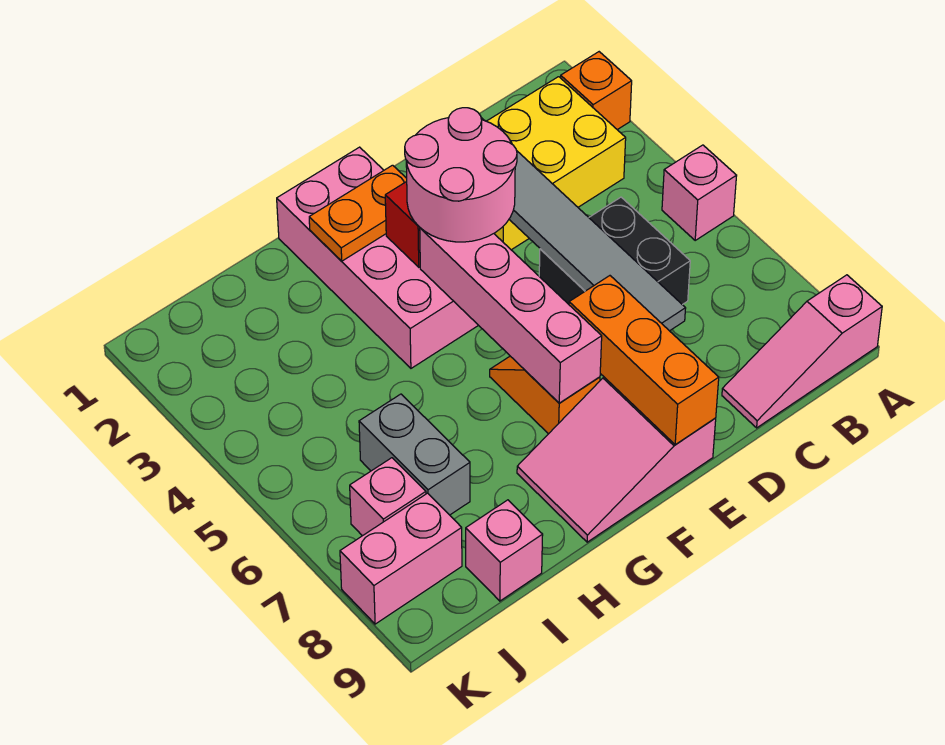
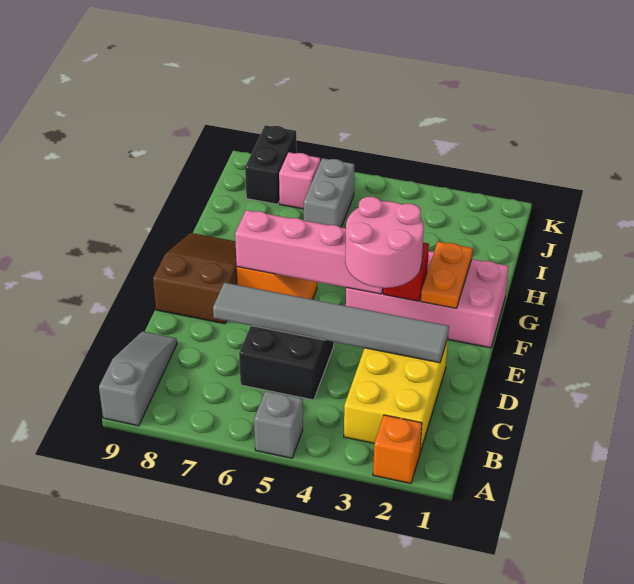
pink 1x1 brick [662,145,737,240] -> grey 1x1 brick [254,391,303,458]
pink 1x3 slope [722,275,882,428] -> grey 1x3 slope [99,331,177,426]
orange 1x3 brick [569,276,719,445] -> none
pink 2x3 slope [517,377,716,542] -> brown 2x3 slope [153,233,238,324]
grey 1x2 brick [359,394,470,515] -> grey 1x2 brick turned to [304,158,354,227]
pink 1x1 brick [466,500,543,601] -> none
pink 1x2 brick [340,493,462,624] -> black 1x2 brick [245,125,297,204]

